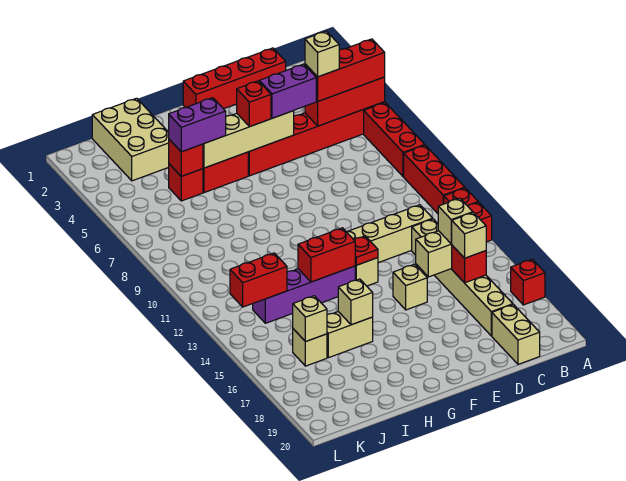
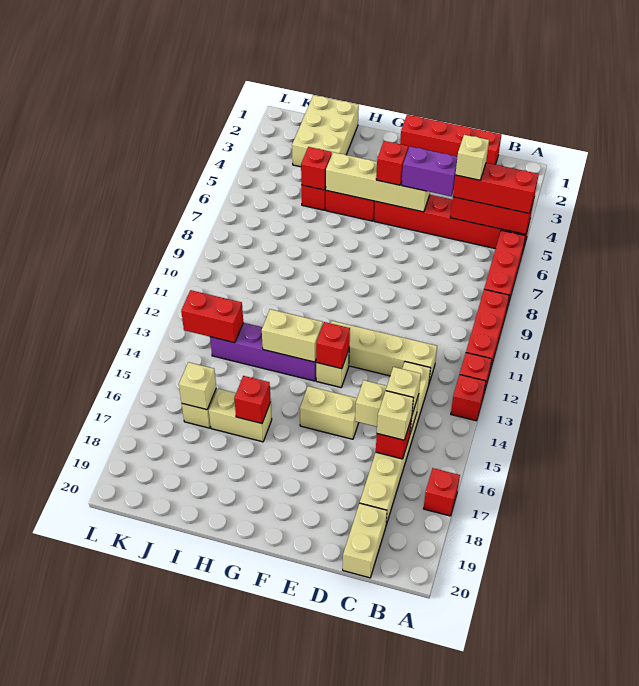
tan 1x1 brick [393,264,427,310] -> tan 1x2 brick [300,386,359,439]
red 1x1 plate [354,236,378,265] -> red 1x1 brick [316,322,350,369]
red 1x2 brick [298,228,355,282] -> tan 1x2 brick [262,309,323,362]
purple 1x2 brick [169,98,226,152] -> none
tan 1x1 brick [338,279,373,325] -> red 1x1 brick [234,376,271,423]

